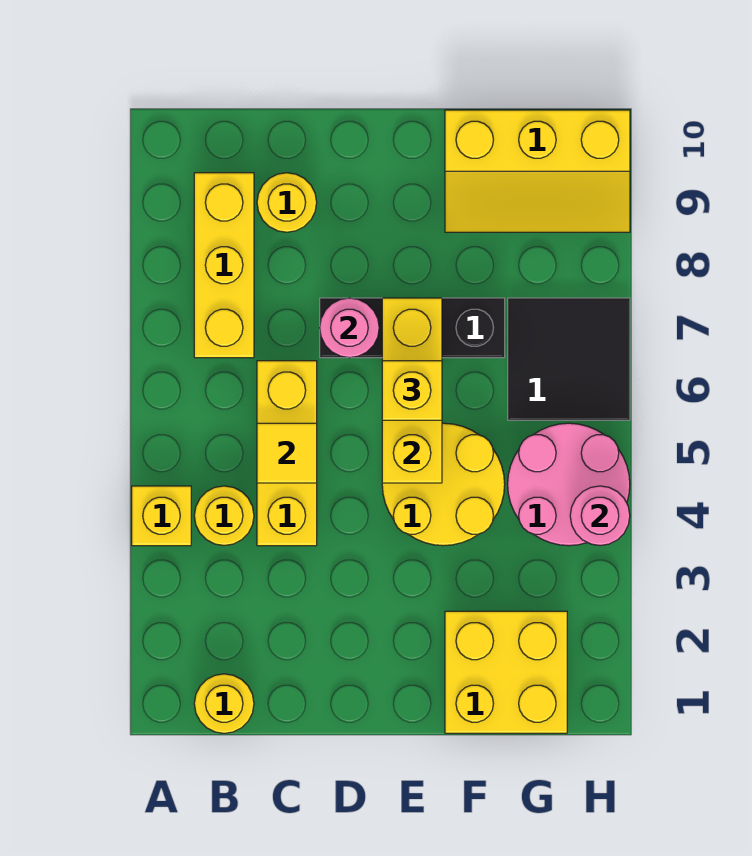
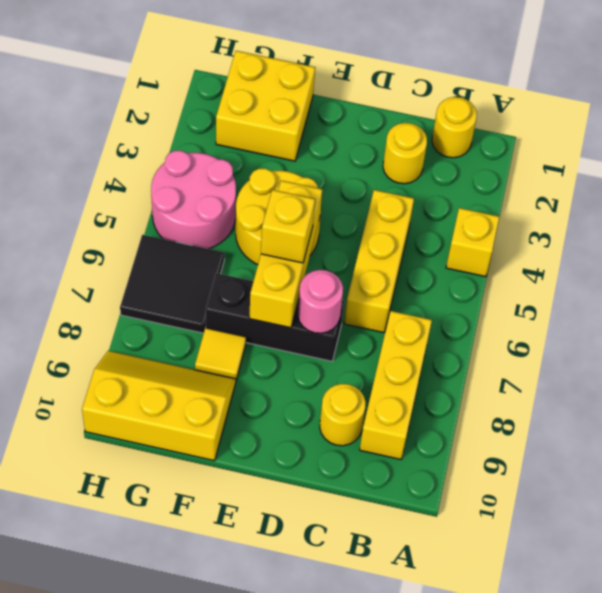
yellow 1x1 round brick [194,486,254,546] -> yellow 1x1 round brick moved to [383,123,427,184]
yellow 1x1 tile [257,423,317,483] -> yellow 1x1 tile moved to [195,328,246,380]
pink 1x1 round brick [570,486,630,545] -> none

